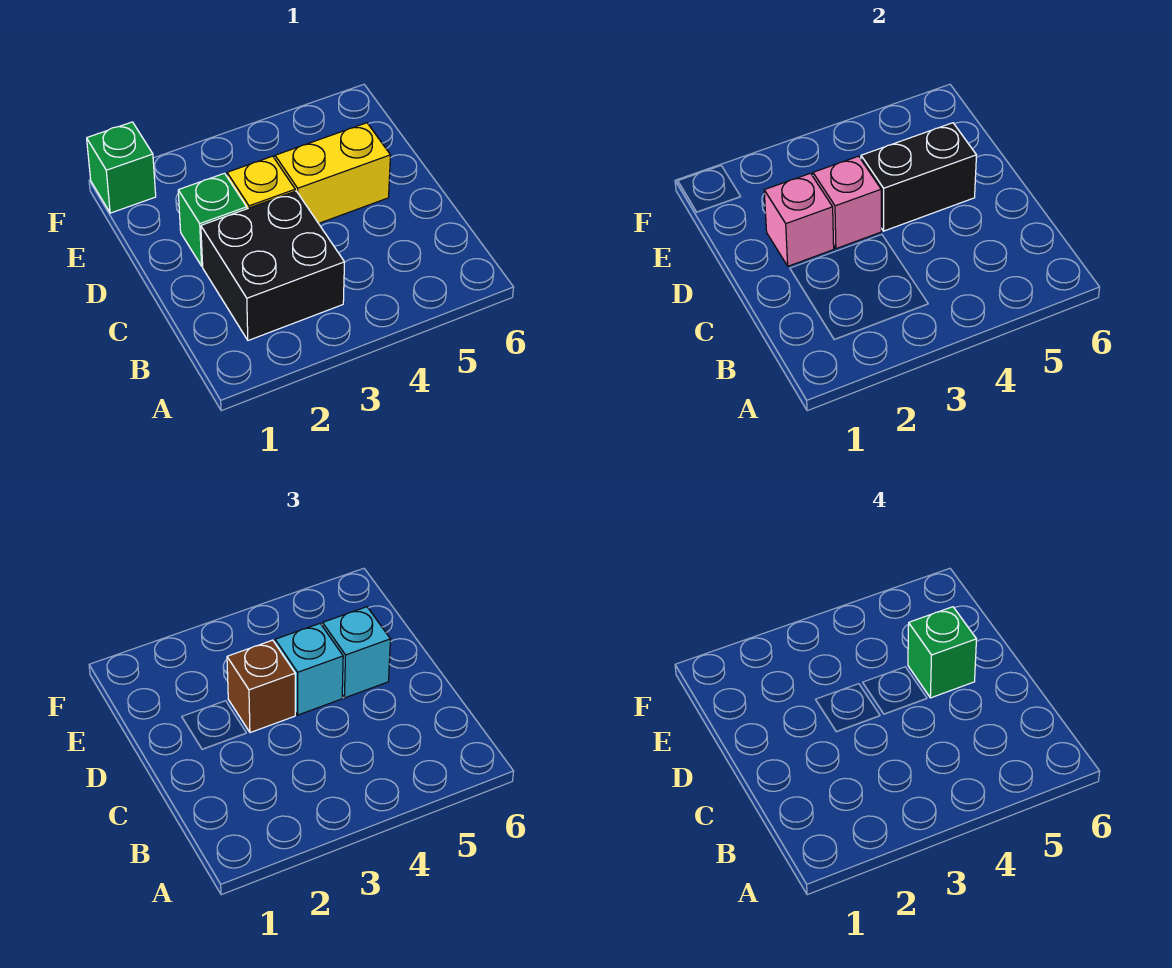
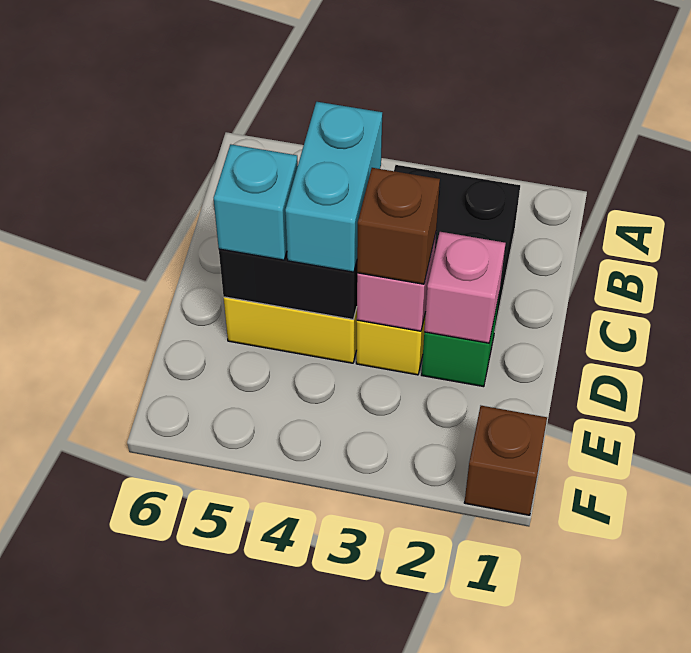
cyan 1x1 brick [275,624,343,715] -> cyan 1x2 brick [285,102,382,272]
green 1x1 brick [908,607,976,698] -> none
green 1x1 brick [87,122,156,213] -> brown 1x1 brick [464,406,547,515]

